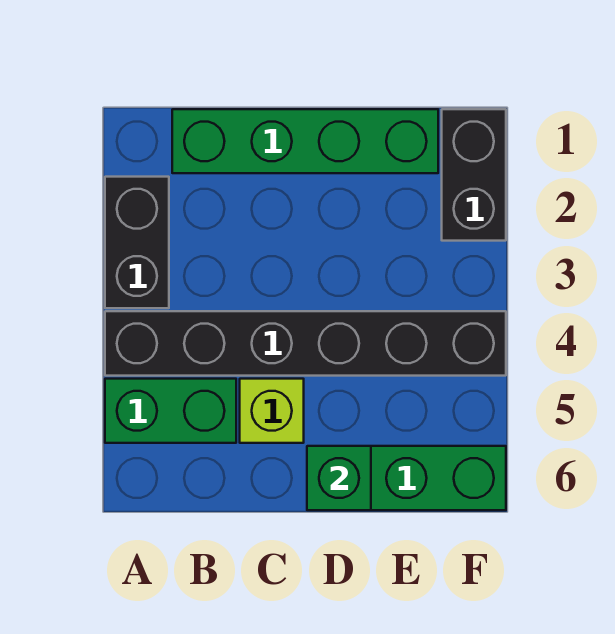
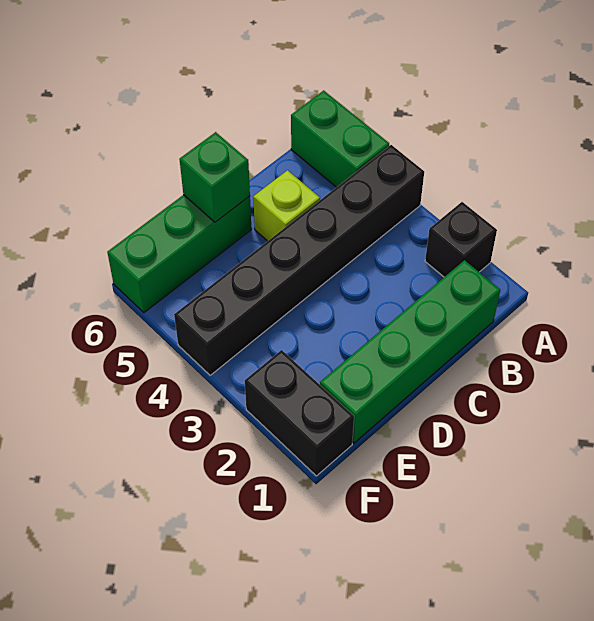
black 1x2 brick [105,177,169,308] -> black 1x1 brick [425,202,497,277]
green 1x2 brick [105,379,236,443] -> green 1x2 brick turned to [291,90,389,187]

